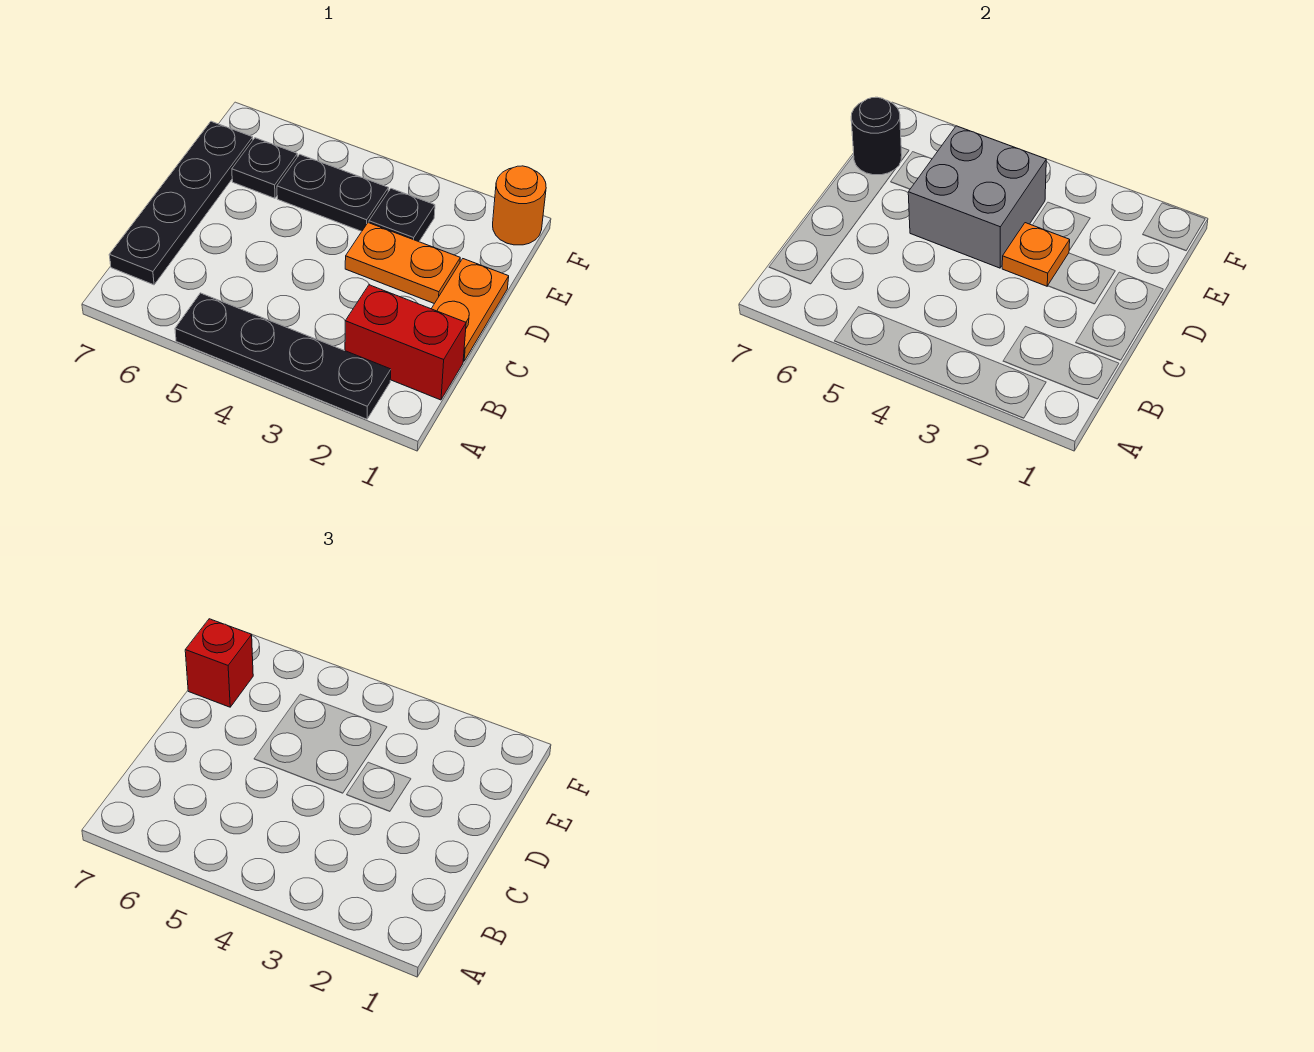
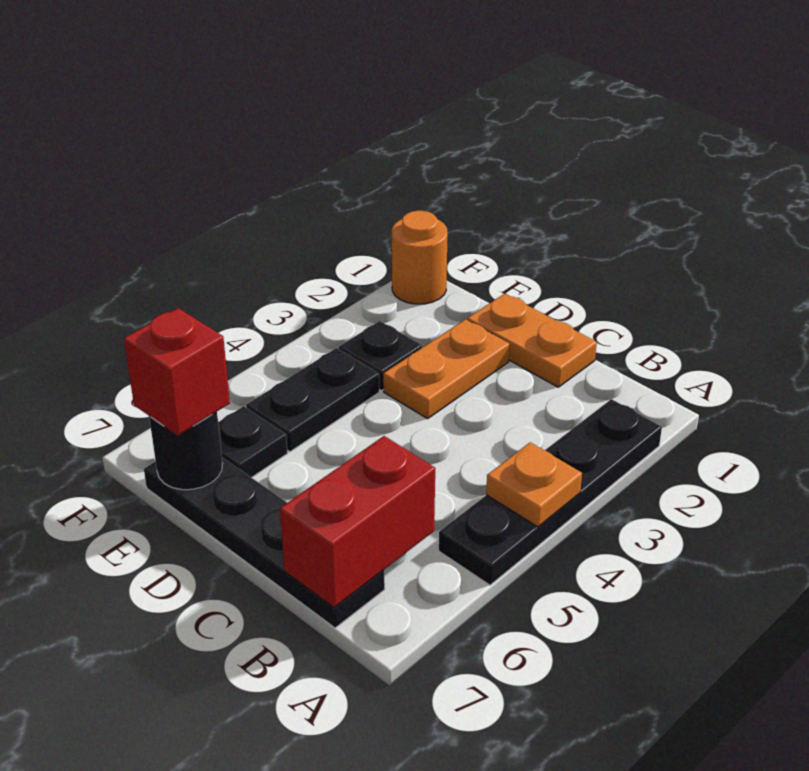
red 1x2 brick [345,285,466,400] -> red 1x2 brick moved to [280,436,435,608]
orange 1x1 plate [1002,223,1070,286] -> orange 1x1 plate moved to [486,442,582,527]
grey 2x2 brick [908,126,1046,268] -> none

